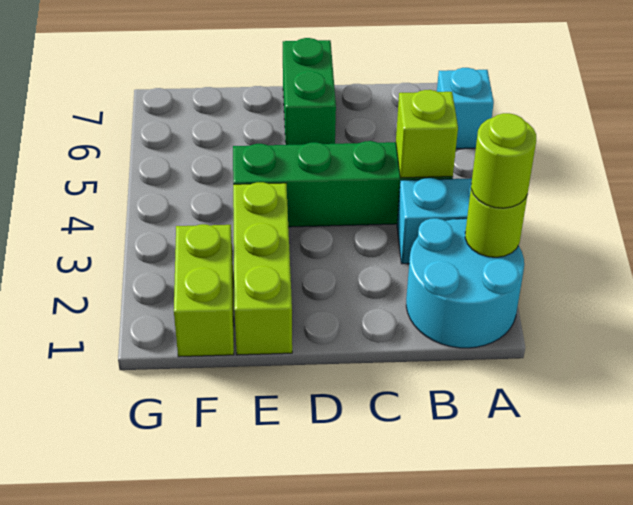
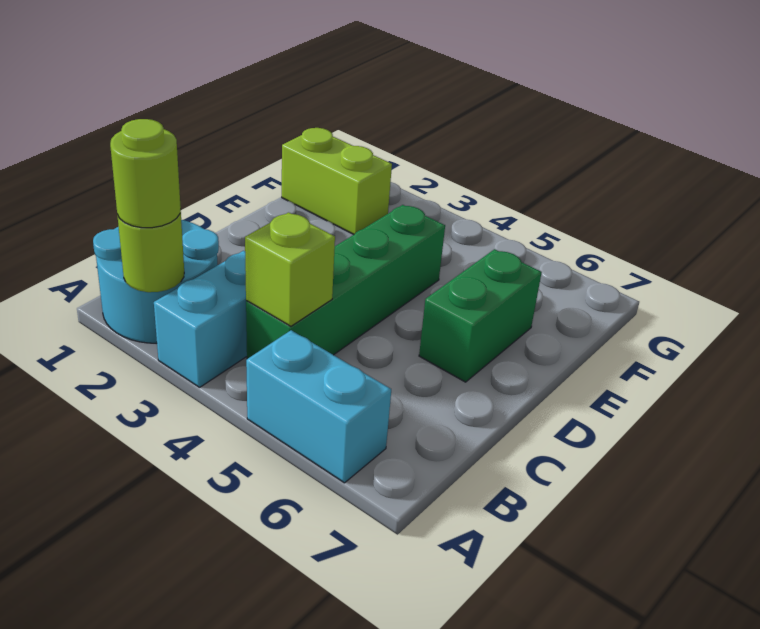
cyan 1x1 brick [437,68,494,149] -> cyan 1x2 brick [246,330,391,483]
green 1x2 brick [283,38,336,145] -> green 1x2 brick turned to [419,249,542,382]
lime 1x3 brick [233,182,292,355] -> none

